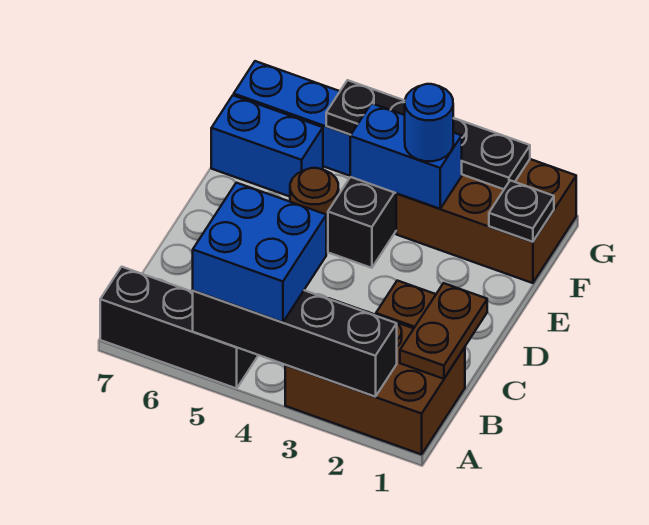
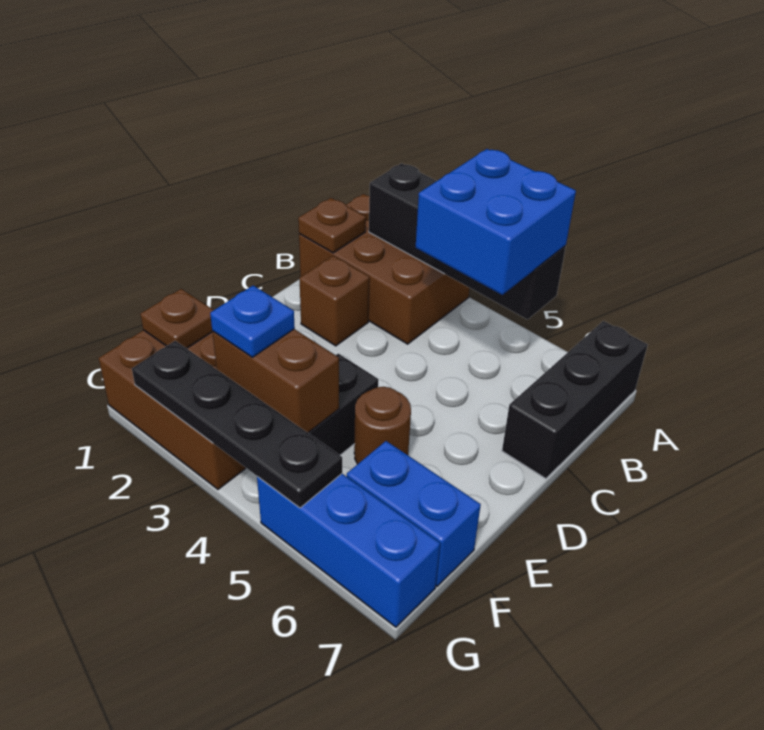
black 1x3 brick [100,267,258,388] -> black 1x3 brick turned to [502,321,648,479]
brown 1x2 plate [400,283,487,379] -> brown 1x1 plate [298,198,366,253]
black 1x1 plate [489,180,554,242] -> brown 1x1 plate [140,289,213,348]
blue 1x2 brick [350,103,462,209] -> brown 1x2 brick [212,329,339,433]
blue 1x1 round brick [405,84,453,161] -> blue 1x1 plate [210,285,295,357]

